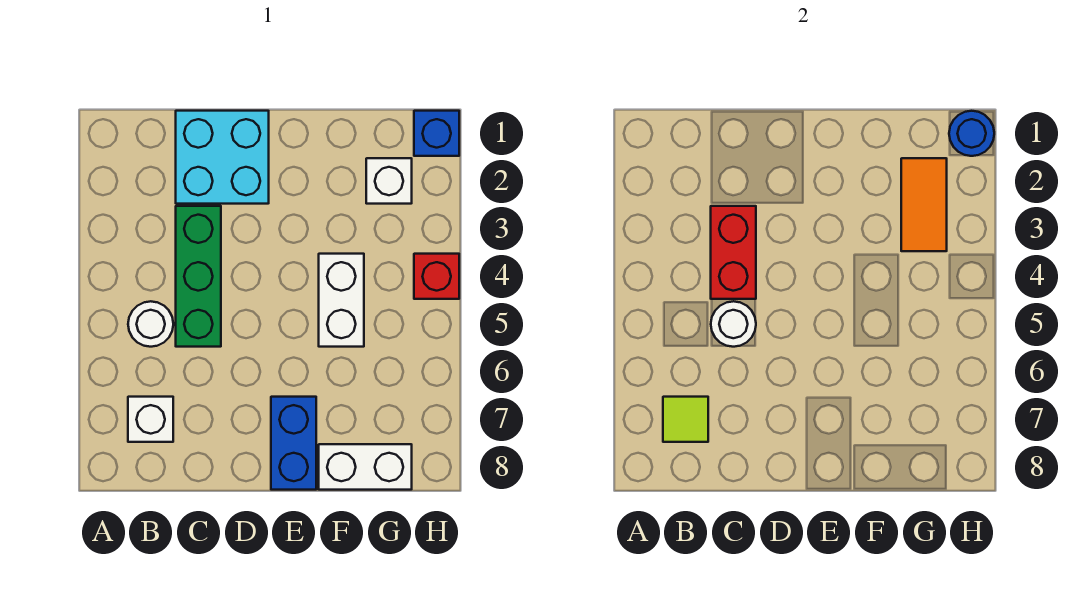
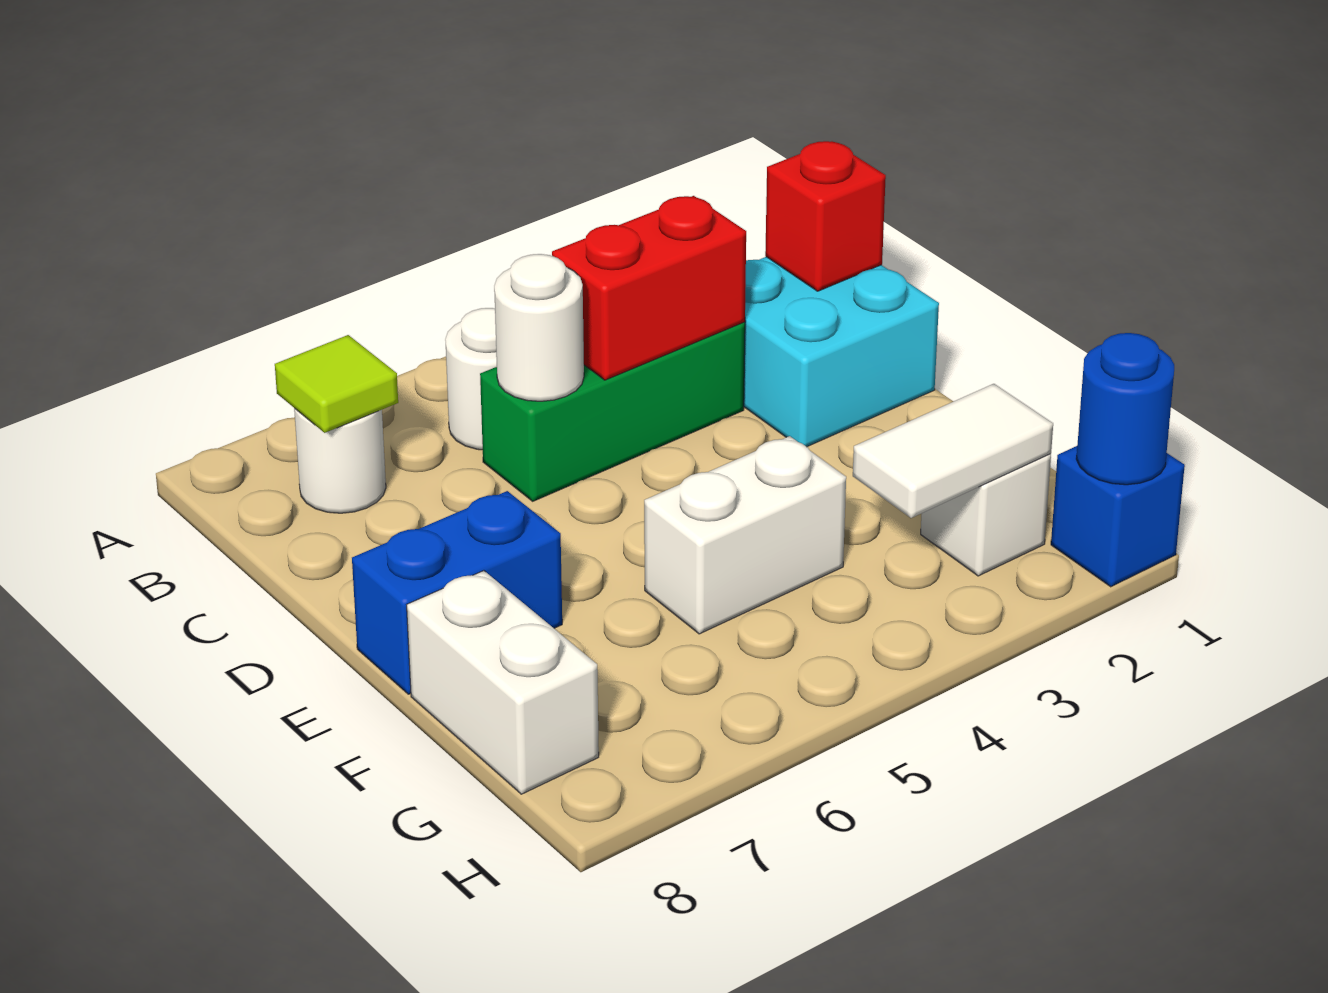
white 1x1 brick [128,397,173,442] -> white 1x1 round brick [294,408,386,513]
orange 1x2 tile [901,158,947,251] -> white 1x2 tile [853,384,1053,518]
red 1x1 brick [414,254,459,299] -> red 1x1 brick moved to [765,141,886,291]

